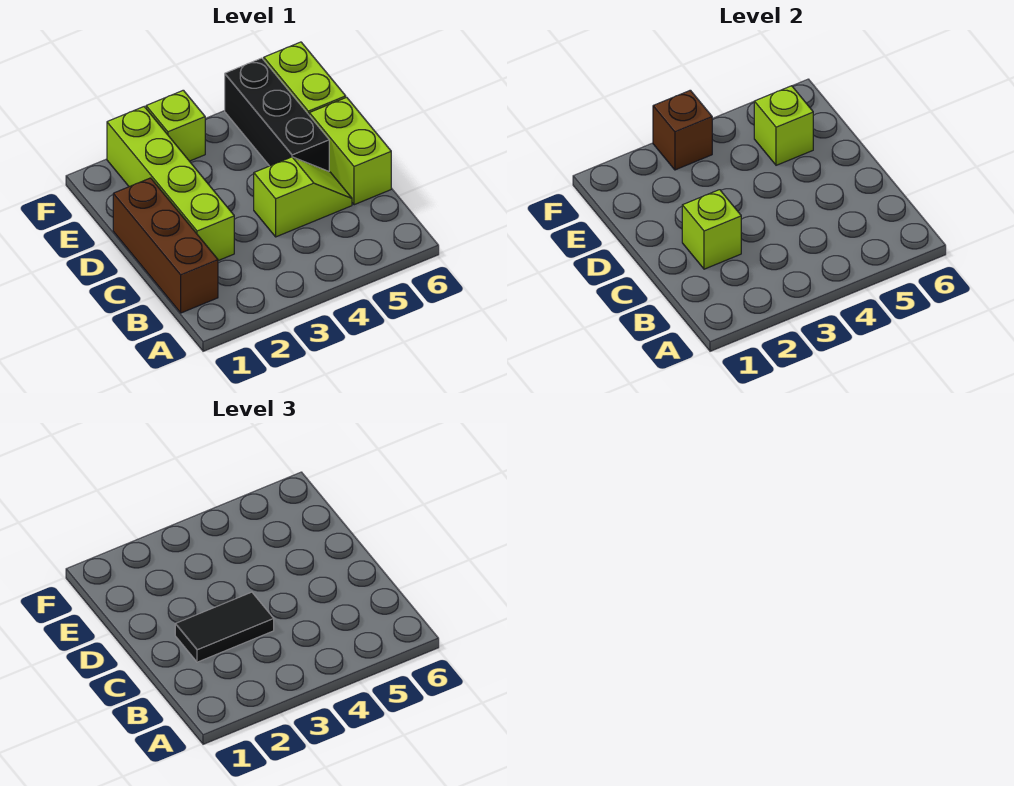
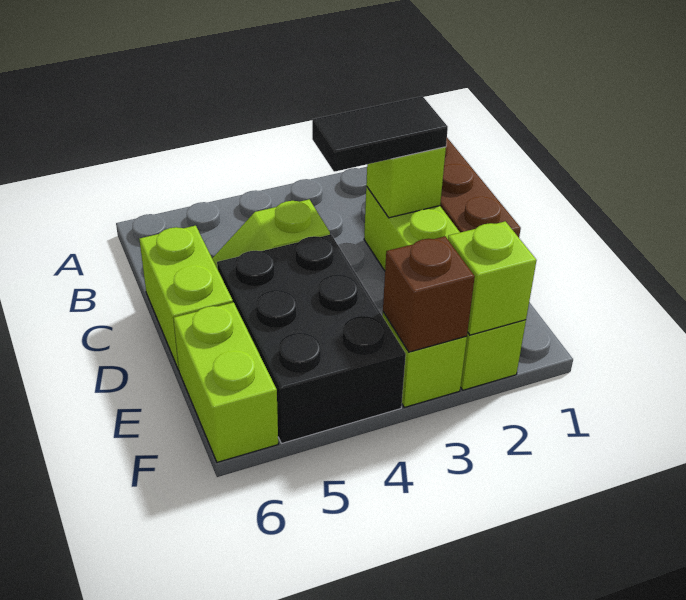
black 1x3 brick [225,58,329,171] -> black 2x3 brick [217,234,406,444]
lime 1x1 brick [754,86,813,165] -> lime 1x1 brick moved to [448,221,537,335]

